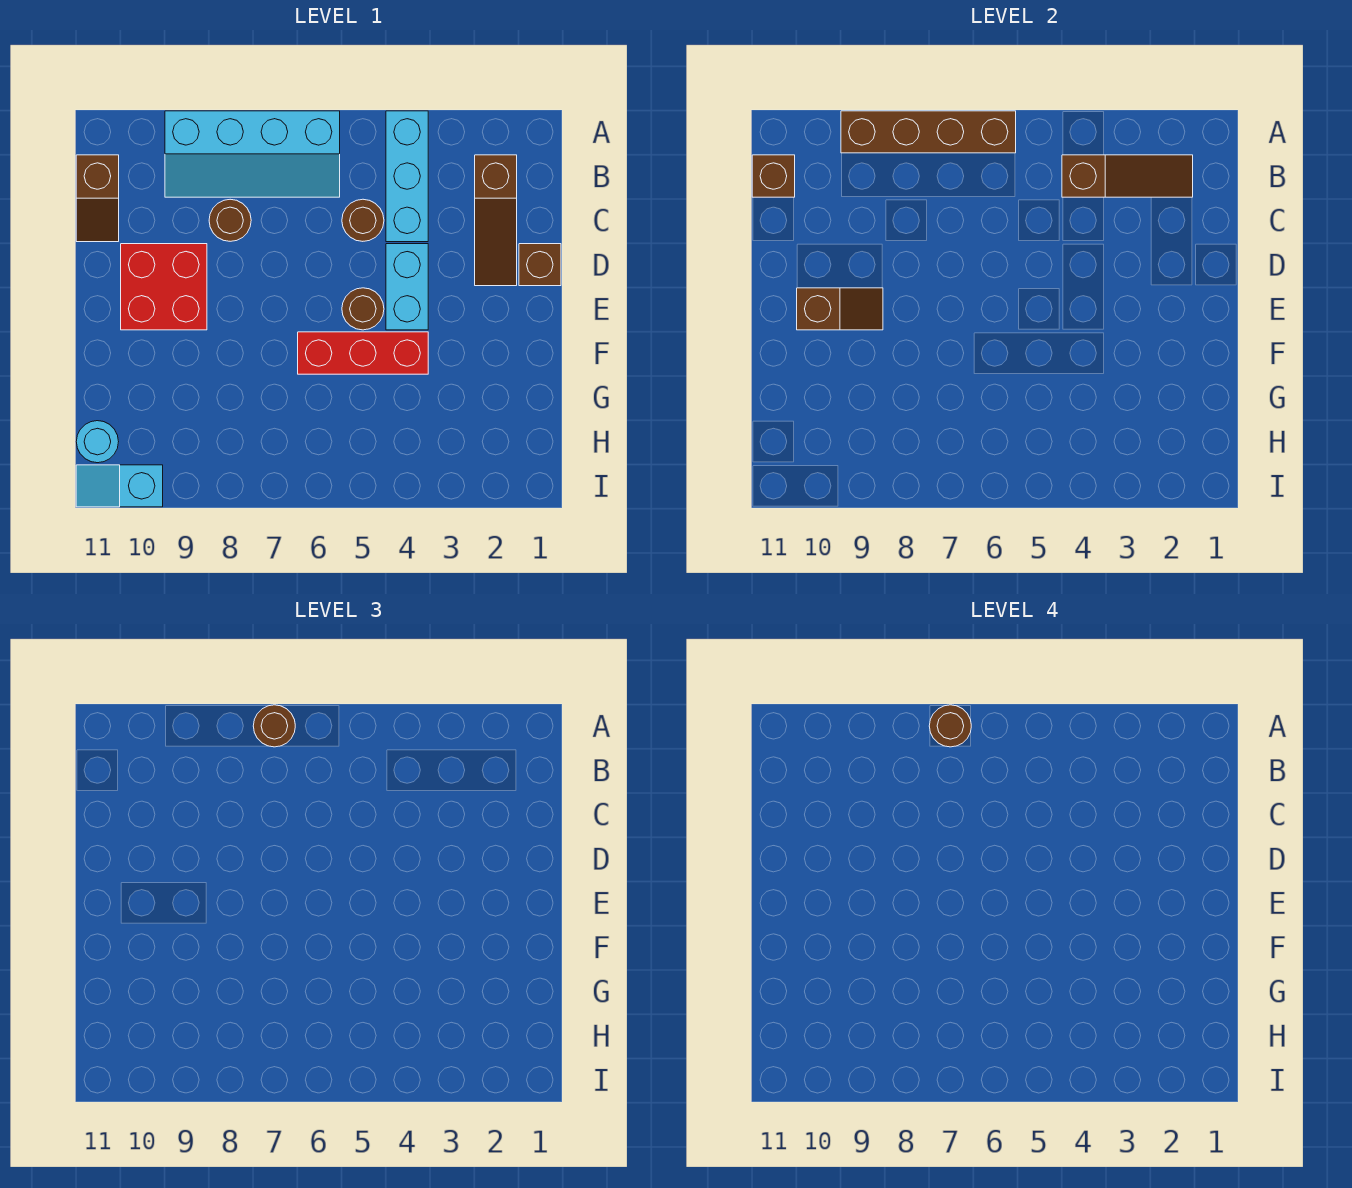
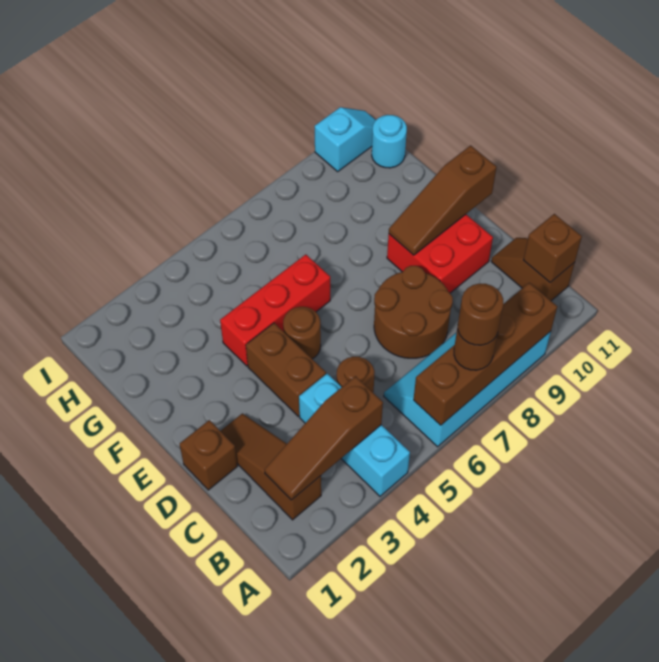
brown 1x1 round brick [209,199,251,241] -> brown 2x2 round brick [374,266,453,358]
cyan 1x2 brick [386,244,428,330] -> brown 1x2 brick [246,323,326,417]
brown 1x2 slope [797,288,883,330] -> brown 1x3 slope [389,145,497,255]

